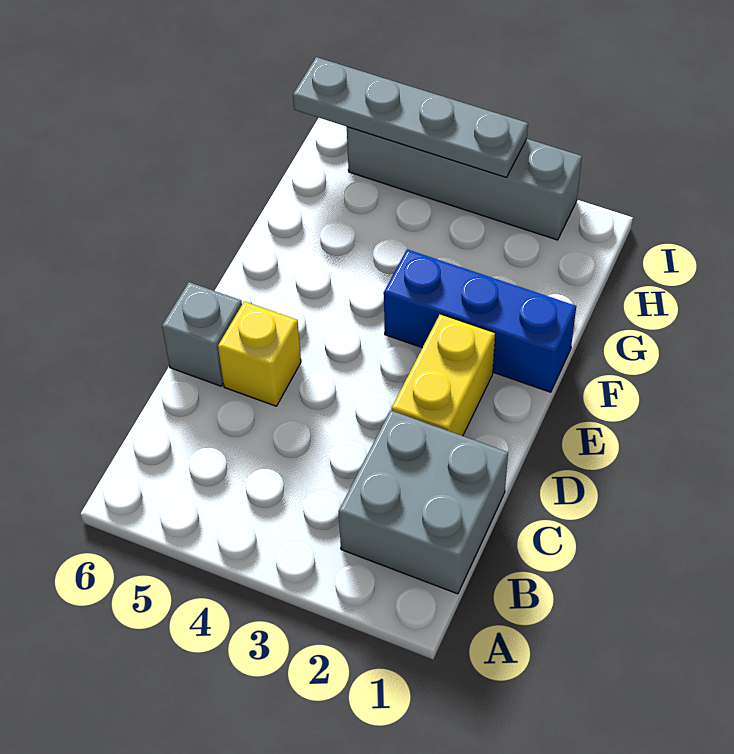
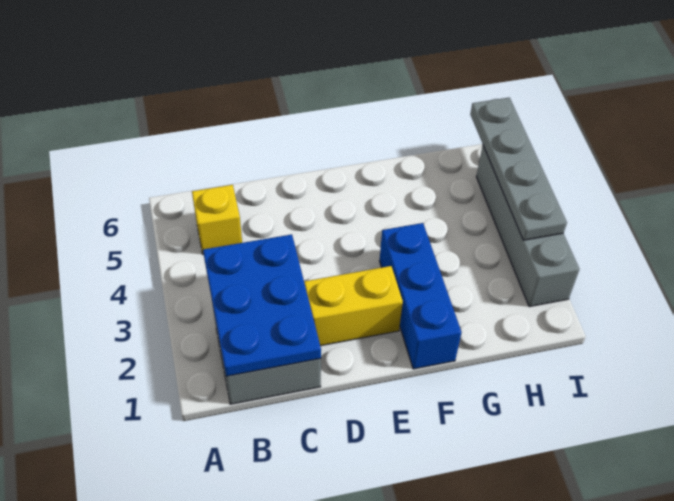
none -> blue 2x3 plate [203,234,321,376]
yellow 1x1 brick [218,301,301,406] -> yellow 1x1 brick moved to [192,185,242,254]
grey 1x1 brick [162,282,242,386] -> none

